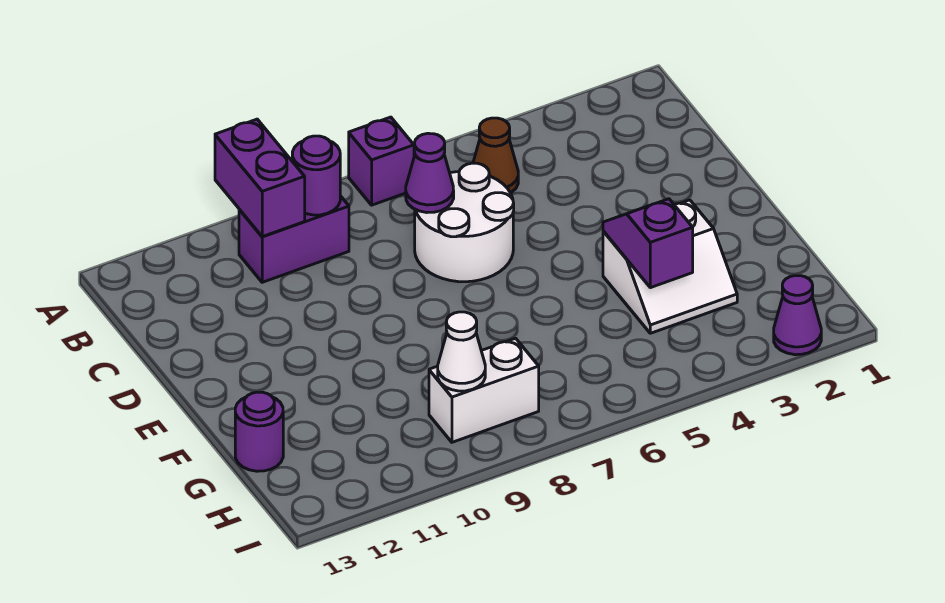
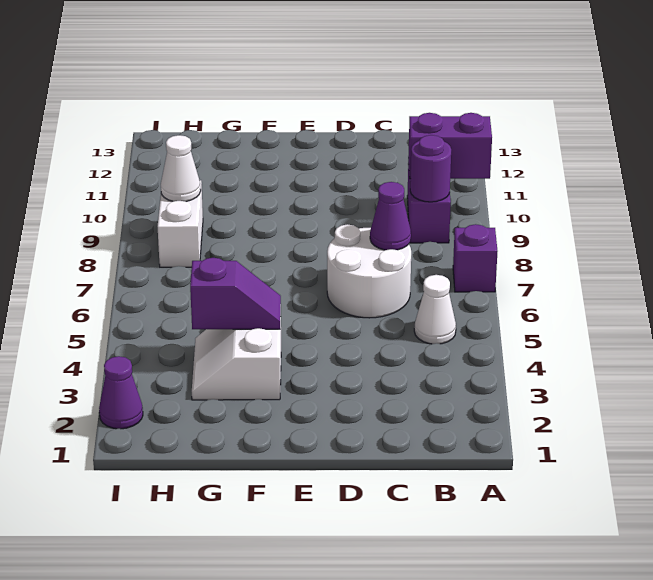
brown 1x1 cone [473,118,518,193] -> white 1x1 cone [414,275,456,344]
purple 1x1 round brick [235,392,283,471] -> none

